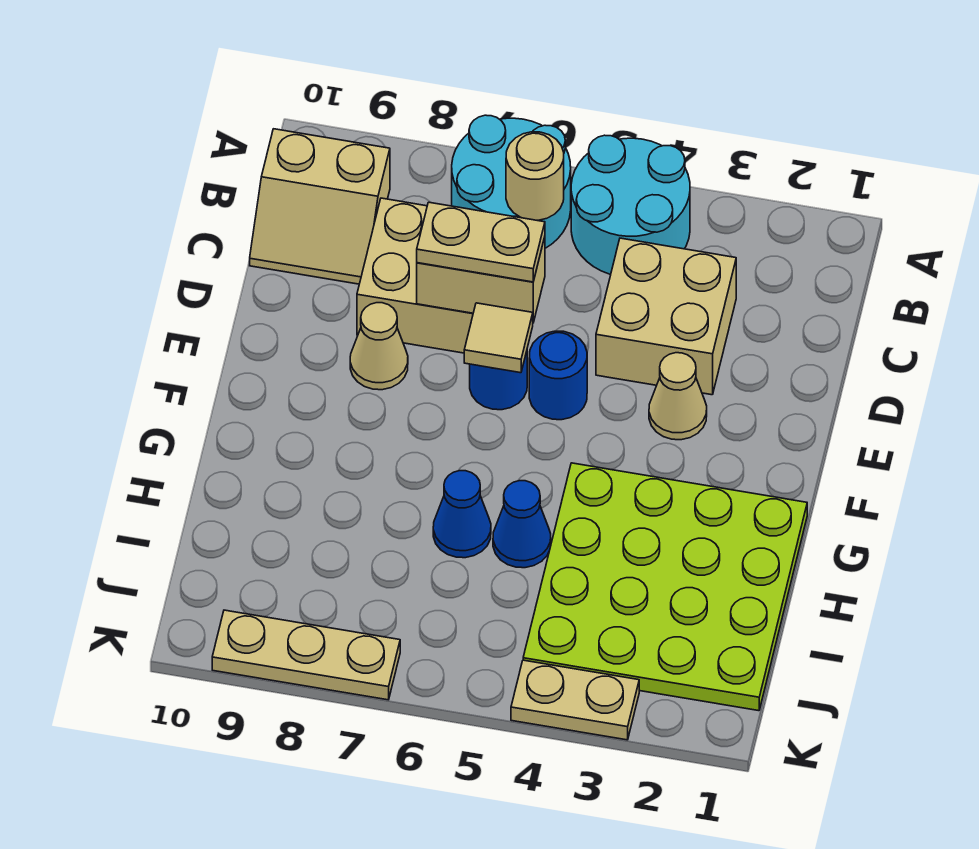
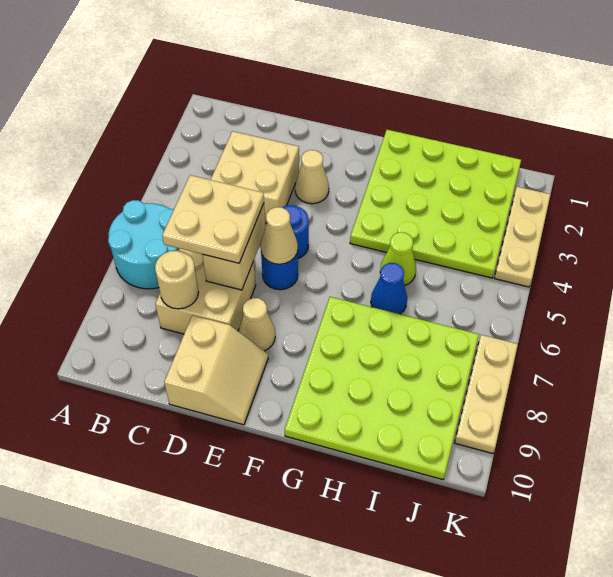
cyan 2x2 round brick [571,135,690,274] -> none
tan 1x1 round brick [506,132,564,220] -> tan 1x1 round brick moved to [155,250,199,309]
tan 2x2 slope [250,129,390,284] -> tan 2x2 slope moved to [164,315,268,425]
tan 1x2 plate [417,202,545,282] -> tan 2x2 plate [162,175,264,263]
tan 1x1 tile [464,303,533,373] -> tan 1x1 cone [261,207,298,264]
none -> lime 4x4 plate [285,297,479,480]
blue 1x1 cone [493,481,551,568] -> lime 1x1 cone [380,232,416,286]
tan 1x2 plate [511,660,639,740] -> tan 1x3 plate [494,187,550,287]

